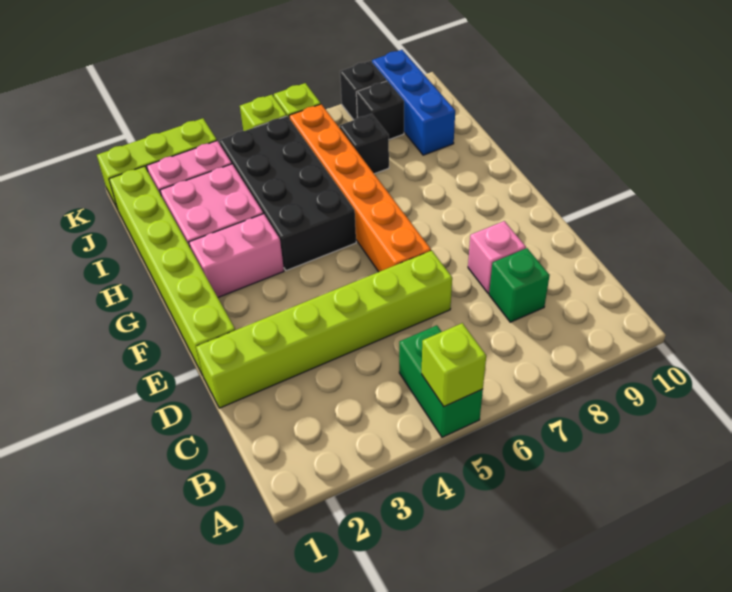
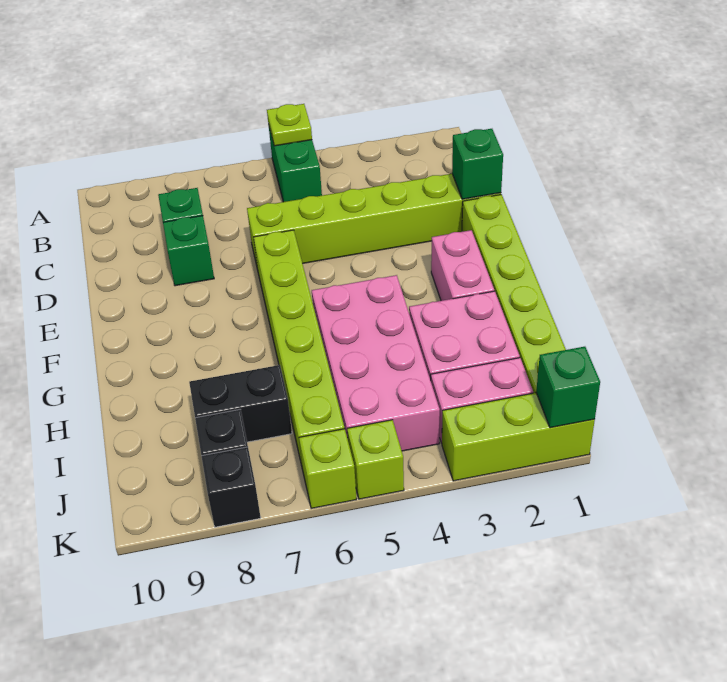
lime 1x1 brick [422,323,486,407] -> lime 1x1 plate [267,104,312,146]
none -> green 1x1 brick [452,129,503,199]
pink 1x1 brick [468,221,526,294] -> green 1x1 brick [163,216,214,286]
orange 1x6 brick [289,104,431,272] -> lime 1x6 brick [253,230,345,470]
pink 1x2 brick [189,214,284,297] -> pink 1x2 brick turned to [431,230,494,301]
black 2x4 brick [219,116,356,271] -> pink 2x4 brick [312,275,440,451]
black 1x1 brick [340,114,389,174] -> black 1x2 brick [189,365,292,442]
blue 1x3 brick [372,50,455,155] -> none
none -> green 1x1 brick [536,347,600,428]

